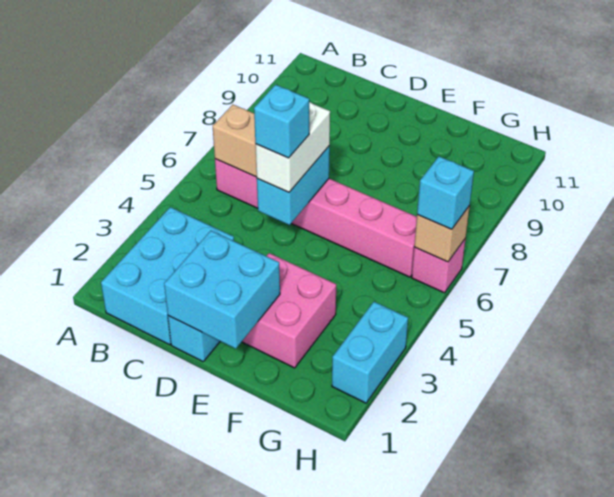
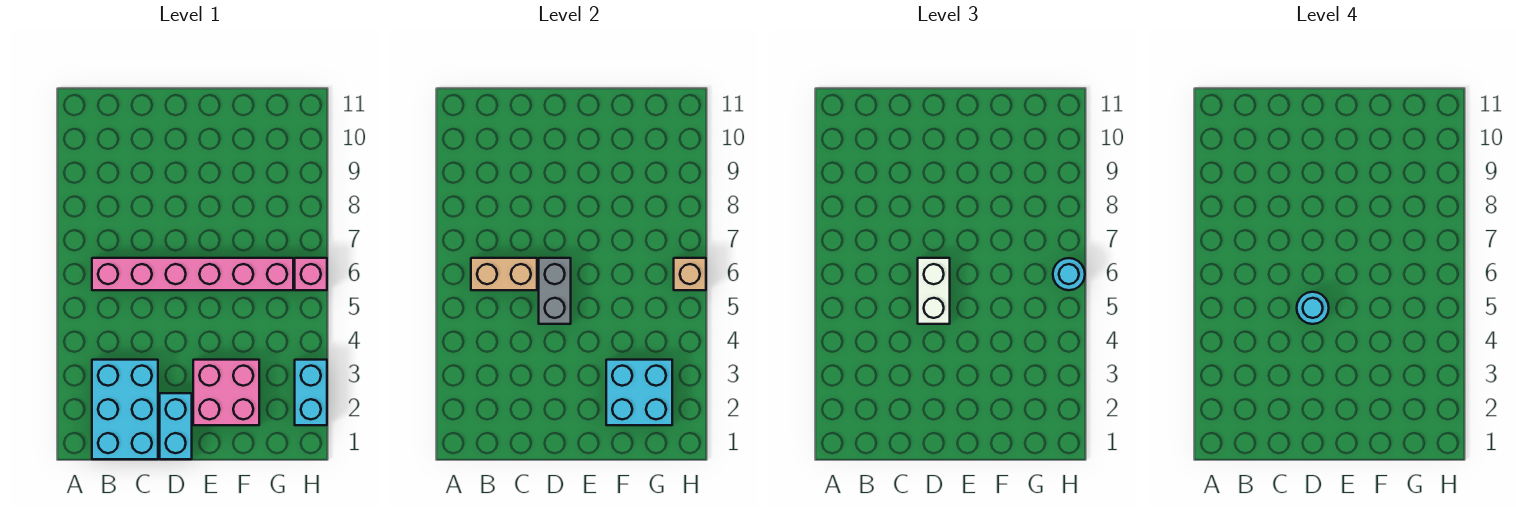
cyan 2x2 brick [164,231,280,349] -> cyan 2x2 brick moved to [606,360,672,425]
cyan 1x2 brick [257,146,330,225] -> grey 1x2 brick [539,258,571,324]
cyan 1x1 brick [254,85,309,158] -> cyan 1x1 round brick [1297,292,1329,324]
cyan 1x1 brick [417,156,474,229] -> cyan 1x1 round brick [1053,258,1085,290]

